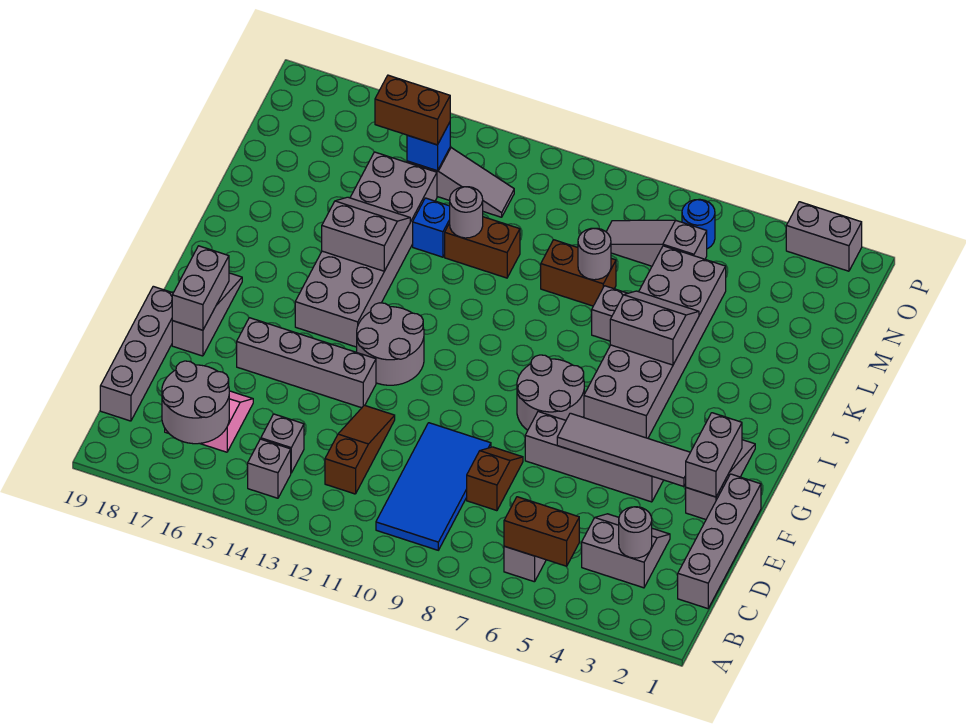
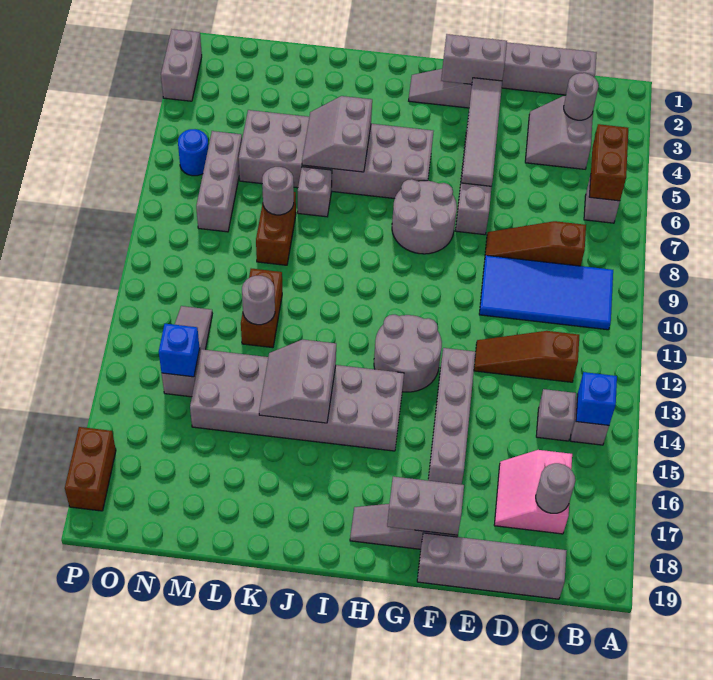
grey 2x2 round brick [162,361,229,444] -> grey 1x1 round brick [536,463,575,513]
brown 1x2 slope [467,447,523,511] -> brown 1x3 slope [485,221,586,266]
blue 1x1 brick [413,198,450,257] -> blue 1x1 brick moved to [576,372,617,425]
grey 1x3 slope [606,220,707,266] -> grey 1x3 brick [196,131,242,232]
brown 1x2 brick [375,75,450,145] -> brown 1x2 brick moved to [65,427,116,511]

